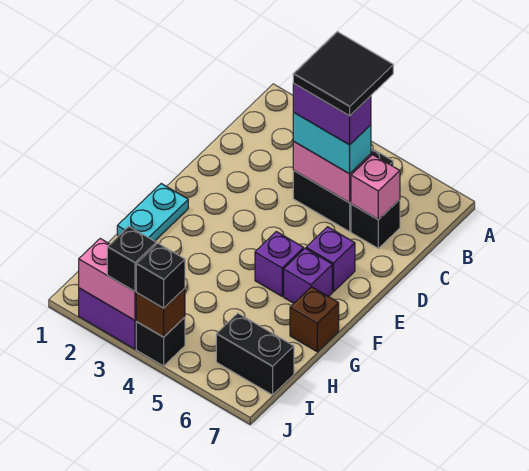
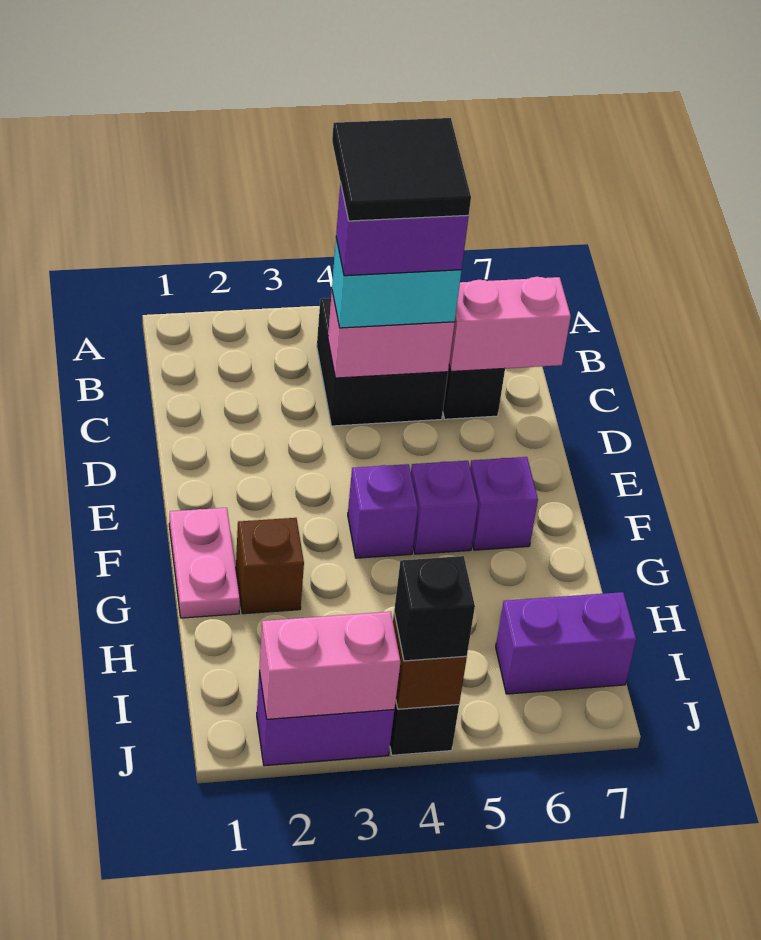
pink 1x1 brick [351,155,400,220] -> pink 1x2 brick [449,277,571,371]
purple 1x1 brick [306,227,355,292] -> purple 1x1 brick moved to [348,464,418,558]
cyan 1x2 plate [117,184,188,241] -> pink 1x2 plate [169,508,240,618]
brown 1x1 brick [290,287,339,352] -> brown 1x1 brick moved to [236,518,304,614]
black 1x2 brick [216,313,294,395] -> purple 1x2 brick [496,592,636,694]
black 1x1 brick [107,227,156,291] -> none

